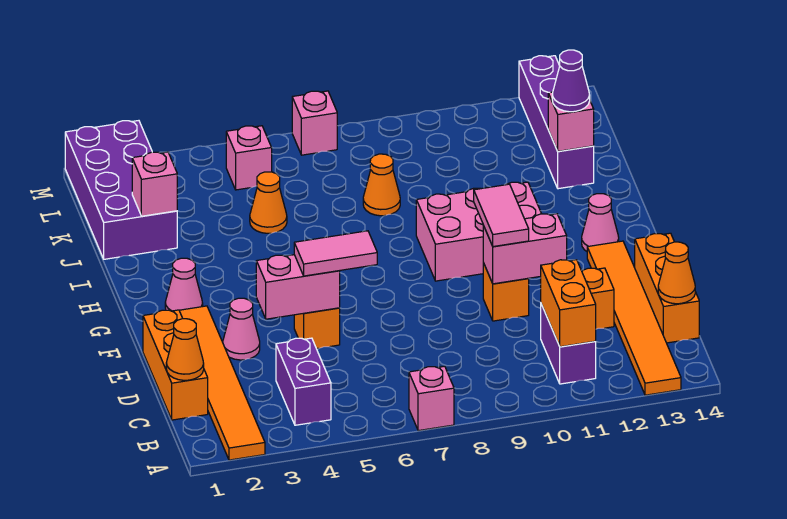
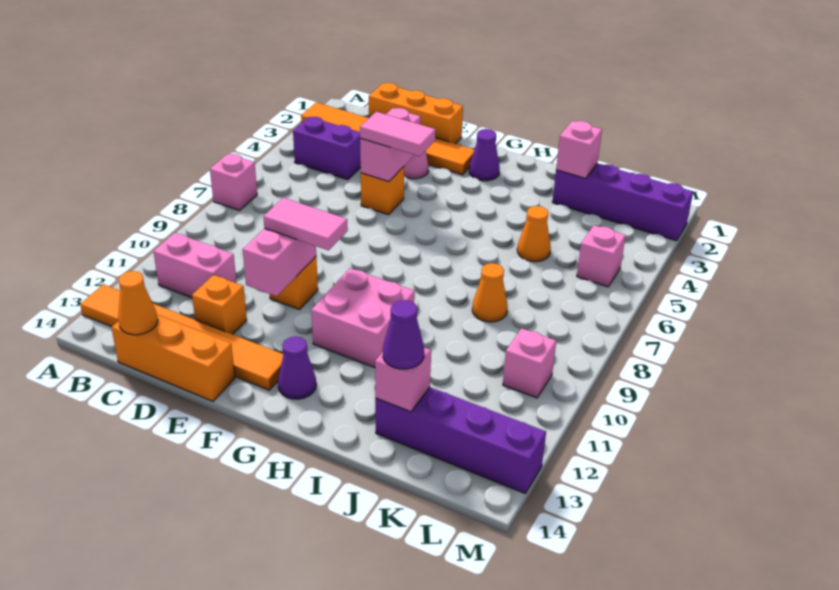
purple 1x2 brick [541,304,596,384] -> pink 1x2 brick [153,233,237,298]
orange 1x2 brick [541,260,596,347] -> none
orange 1x1 cone [166,319,204,380] -> none
pink 1x2 tile [294,231,377,276] -> pink 1x2 tile turned to [360,112,436,156]
pink 1x1 cone [165,258,203,311] -> purple 1x1 cone [469,129,500,181]
pink 2x3 brick [416,182,541,281] -> pink 2x2 brick [311,268,415,367]
pink 1x1 cone [582,194,619,251] -> purple 1x1 cone [278,336,316,399]
purple 2x4 brick [65,121,177,259] -> purple 1x4 brick [552,163,693,241]
pink 1x1 brick [292,91,337,155] -> pink 1x1 brick moved to [503,328,556,398]

